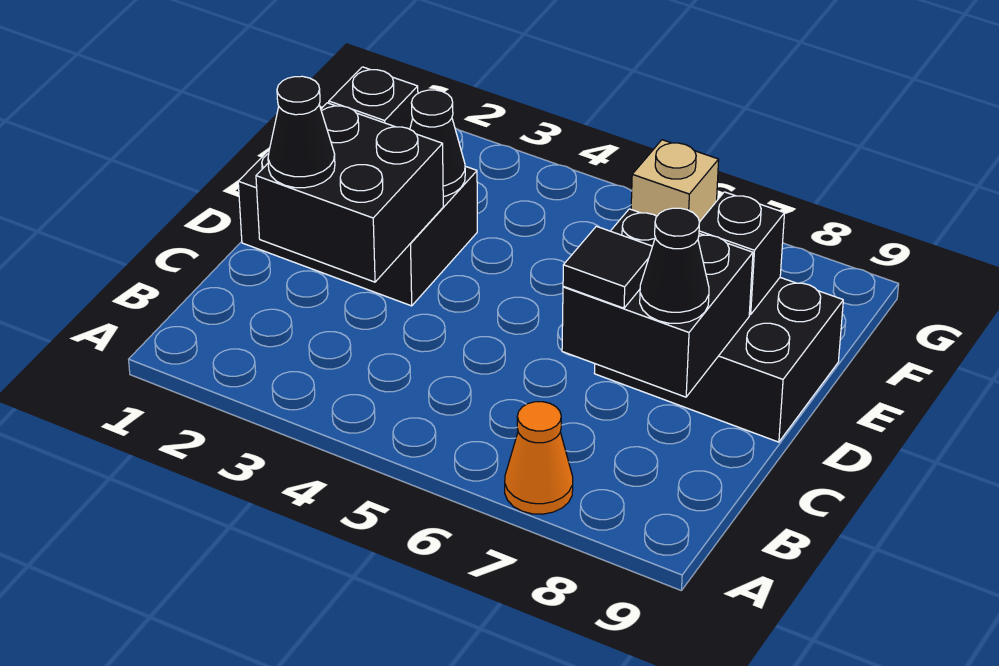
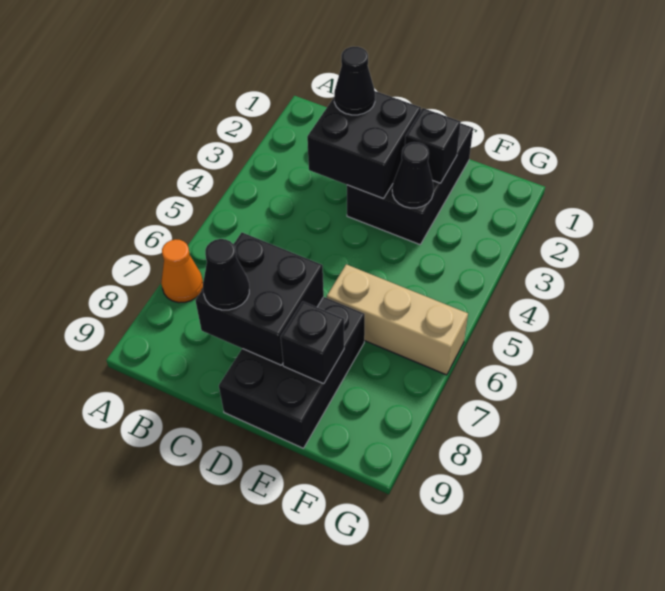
black 1x1 tile [563,226,652,308] -> none
tan 1x1 brick [631,140,719,222] -> tan 1x3 brick [327,264,468,375]

